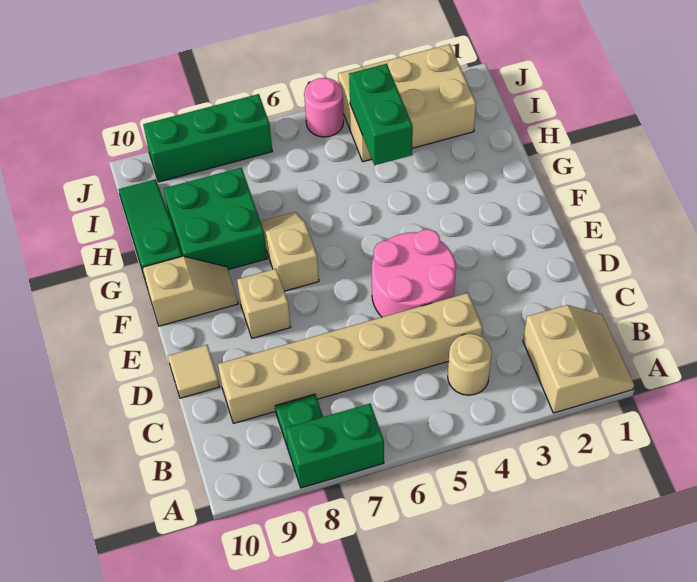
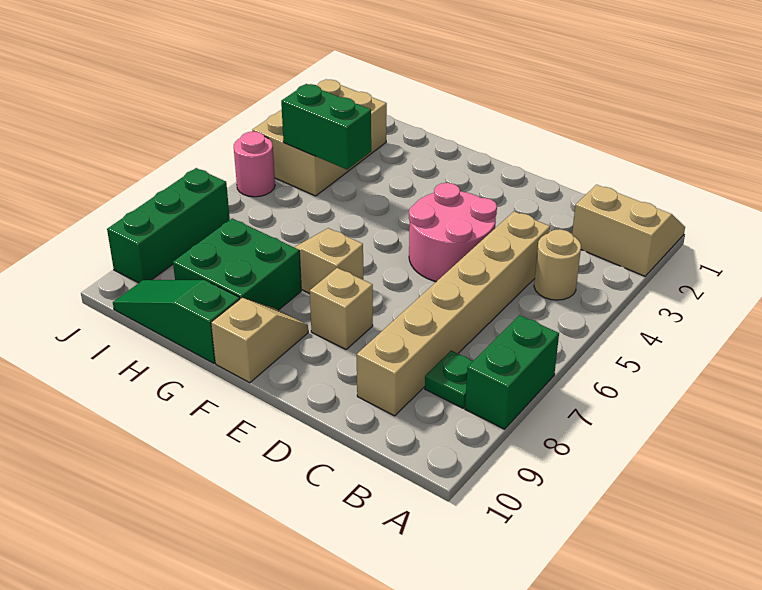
tan 1x1 tile [168,345,220,398] -> none

